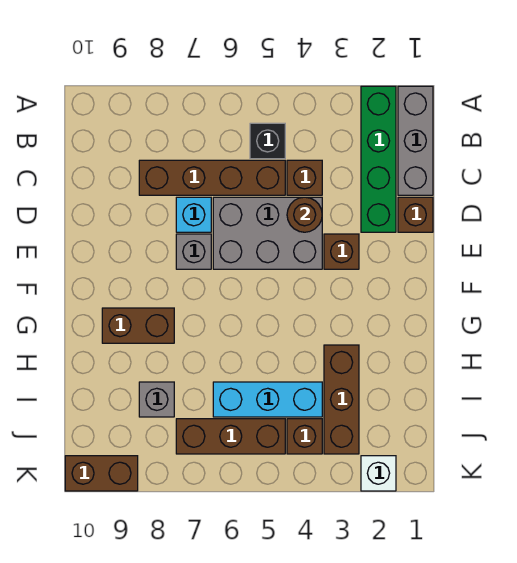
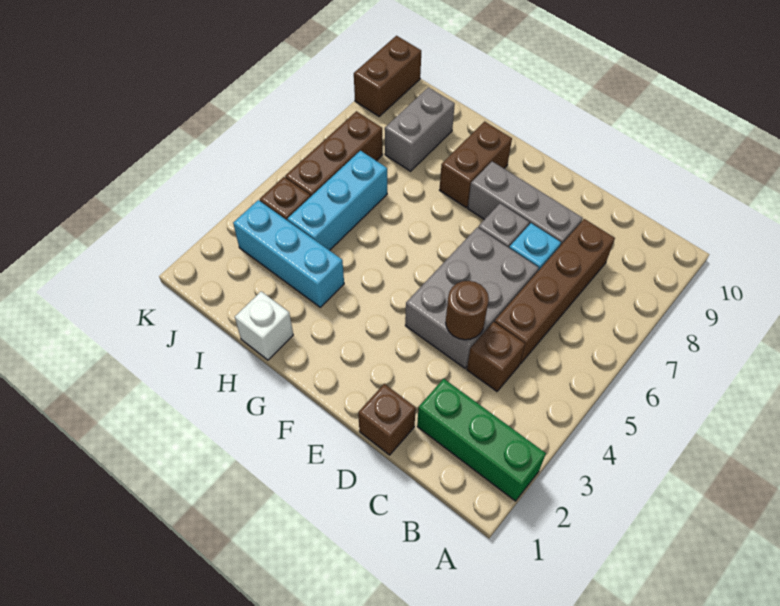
grey 1x3 brick [398,86,433,195] -> grey 1x3 brick moved to [468,161,583,246]
green 1x4 brick [361,86,396,232] -> green 1x3 brick [417,379,546,501]
black 1x1 brick [250,123,285,159] -> none
brown 1x1 brick [324,234,359,269] -> none
brown 1x3 brick [324,345,359,454] -> cyan 1x3 brick [233,200,344,307]
grey 1x1 brick [139,382,174,417] -> grey 1x2 brick [385,87,455,171]
white 1x1 brick [361,456,396,491] -> white 1x1 brick moved to [235,291,293,360]

